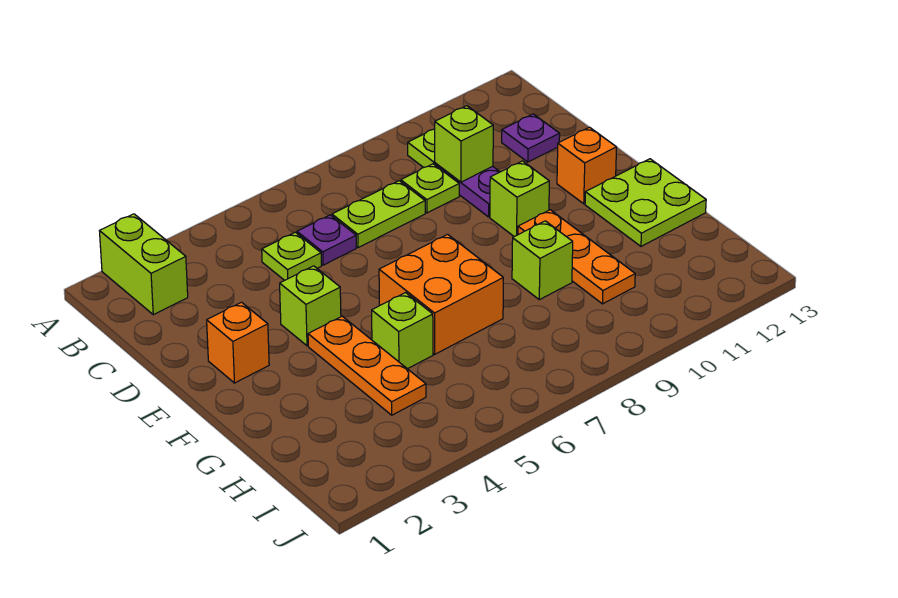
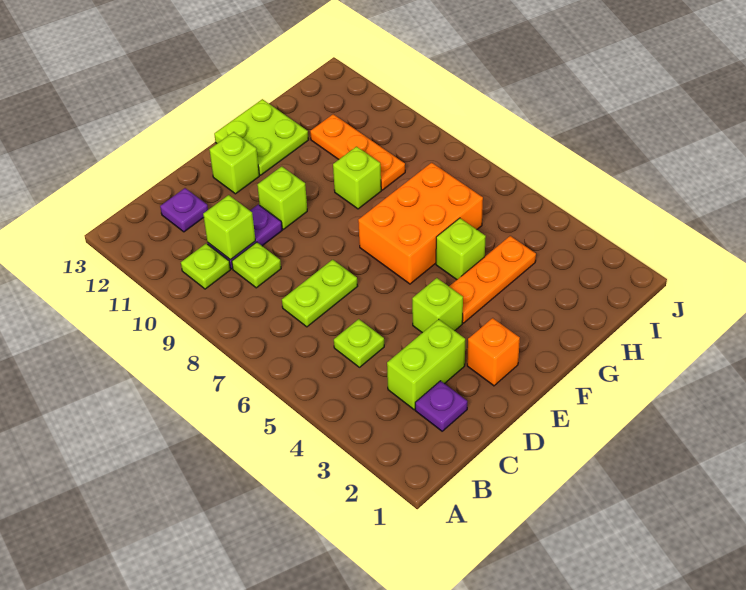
lime 1x2 brick [100,214,188,315] -> lime 1x2 brick moved to [387,319,465,410]
purple 1x1 plate [297,215,356,265] -> purple 1x1 plate moved to [415,381,467,431]
lime 1x2 plate [332,181,425,248] -> lime 1x2 plate turned to [282,260,358,327]
orange 1x1 brick [557,127,617,204] -> lime 1x1 brick [209,132,259,194]
orange 2x2 brick [379,234,503,354] -> orange 2x3 brick [358,163,483,284]
orange 1x3 plate [518,210,635,304] -> orange 1x3 plate turned to [310,114,405,190]

